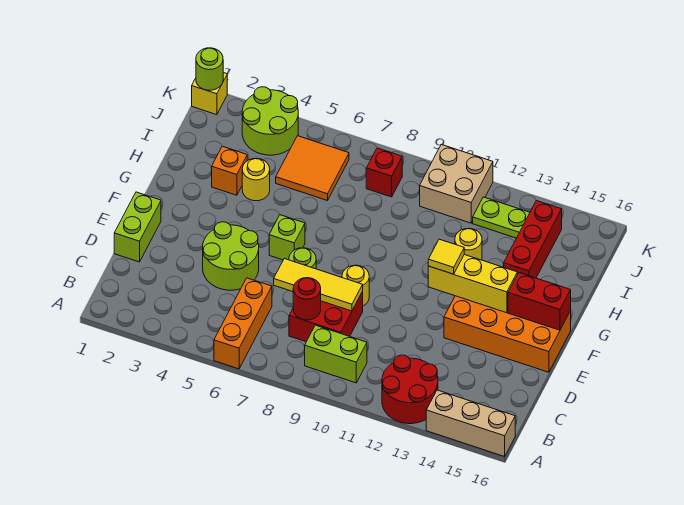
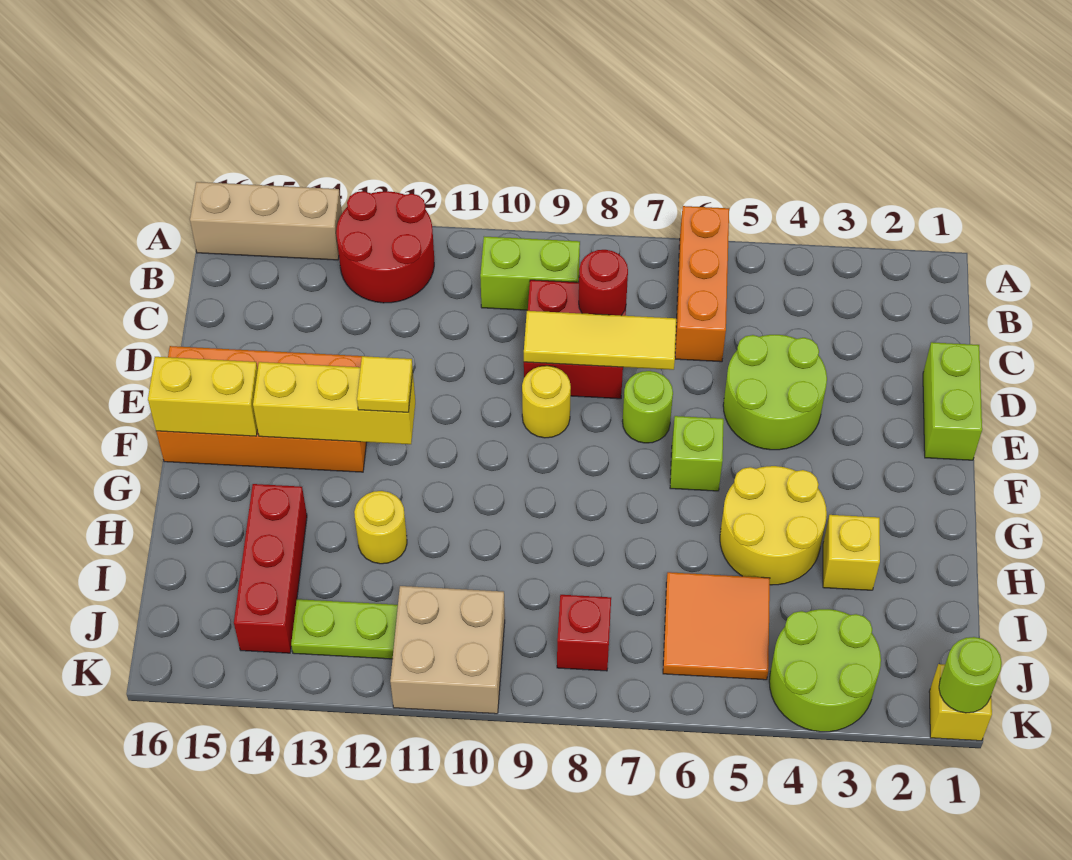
red 1x2 brick [508,273,571,330] -> yellow 1x2 brick [148,357,258,436]
orange 1x1 brick [212,146,247,195] -> yellow 1x1 brick [823,515,880,590]
yellow 1x1 round brick [242,158,270,201] -> yellow 2x2 round brick [720,466,827,585]

